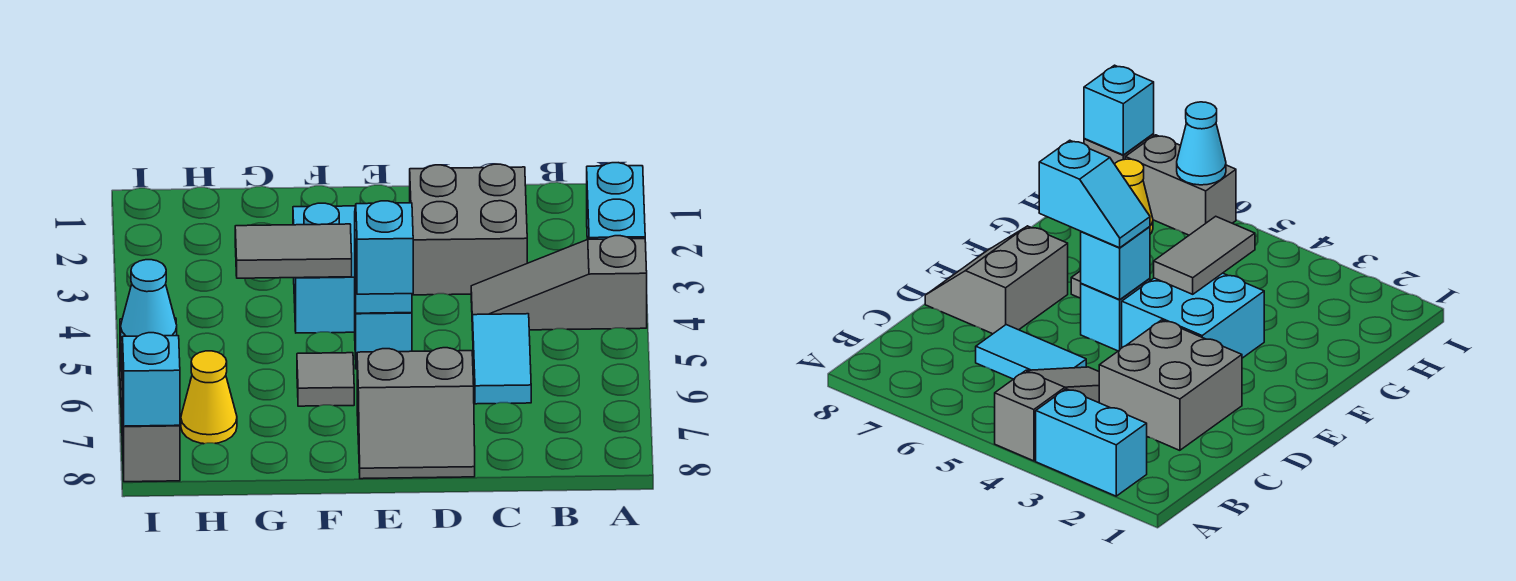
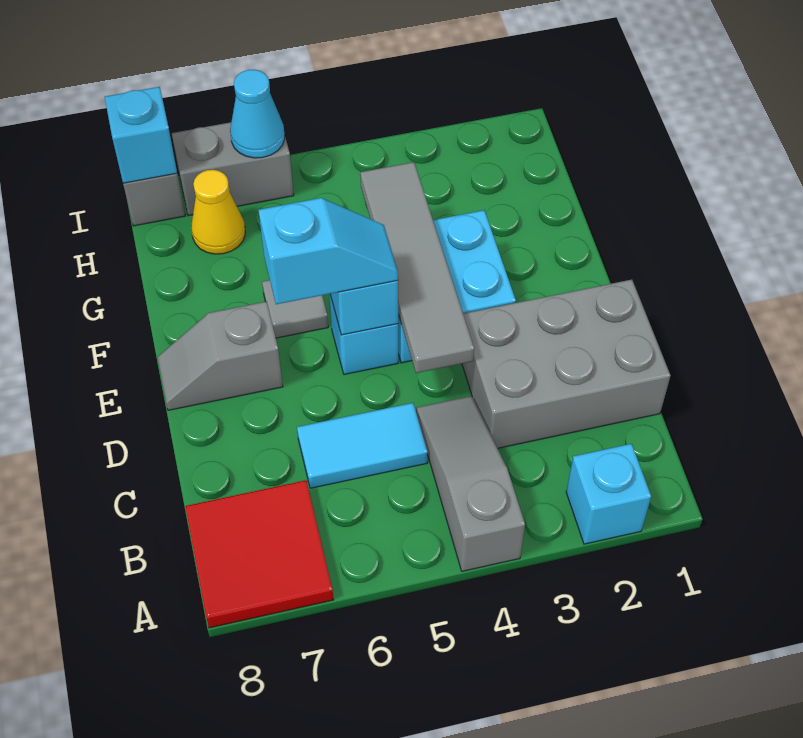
cyan 1x2 brick [587,163,645,240] -> cyan 1x1 brick [566,444,651,544]
none -> red 2x2 tile [185,480,334,628]
grey 2x2 brick [410,164,527,295] -> grey 2x3 brick [462,280,671,448]
grey 2x2 slope [357,348,475,479] -> grey 1x2 slope [158,301,283,410]
grey 1x2 tile [235,224,352,278] -> grey 1x4 tile [360,162,474,373]

